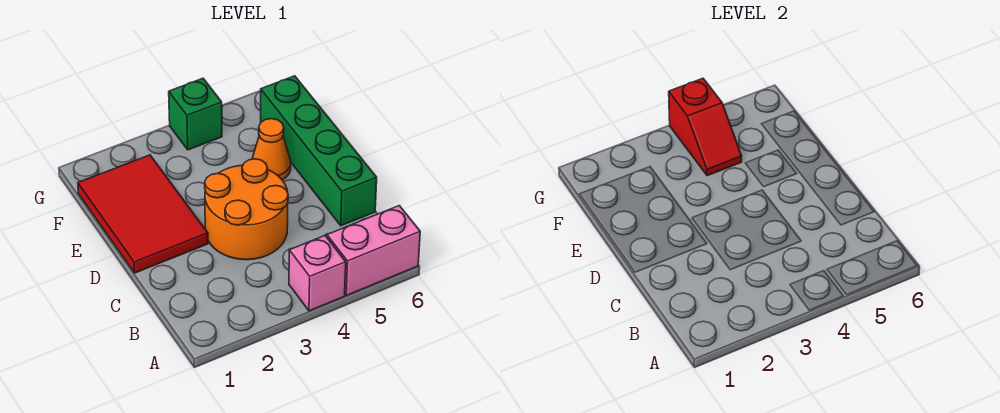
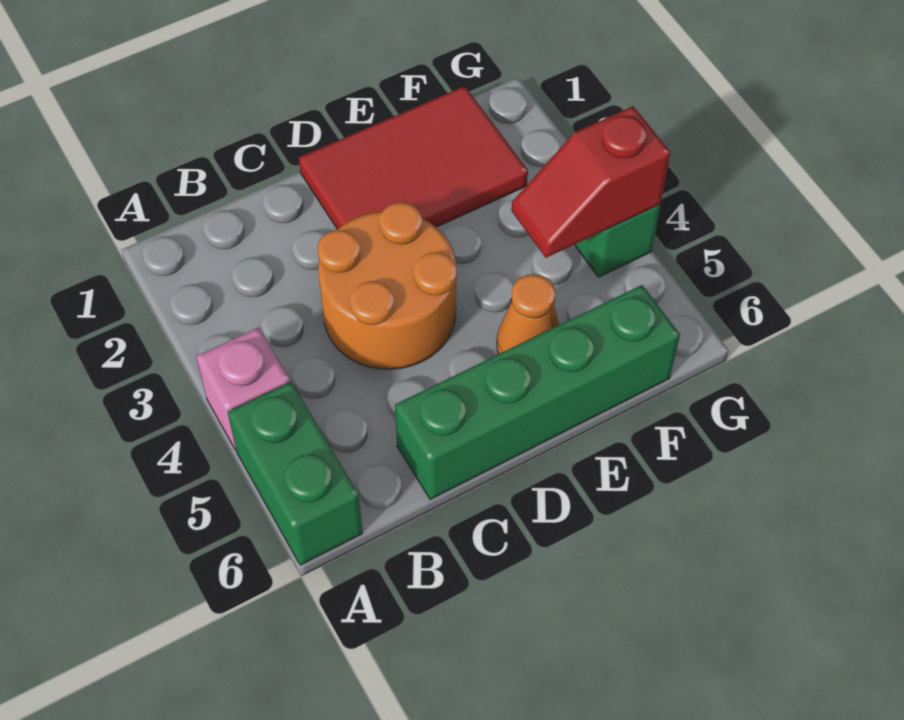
pink 1x2 brick [327,206,420,295] -> green 1x2 brick [228,382,363,565]

